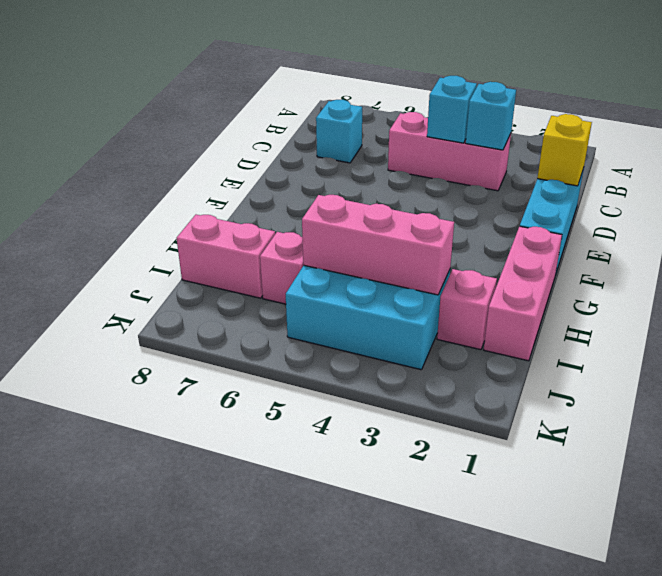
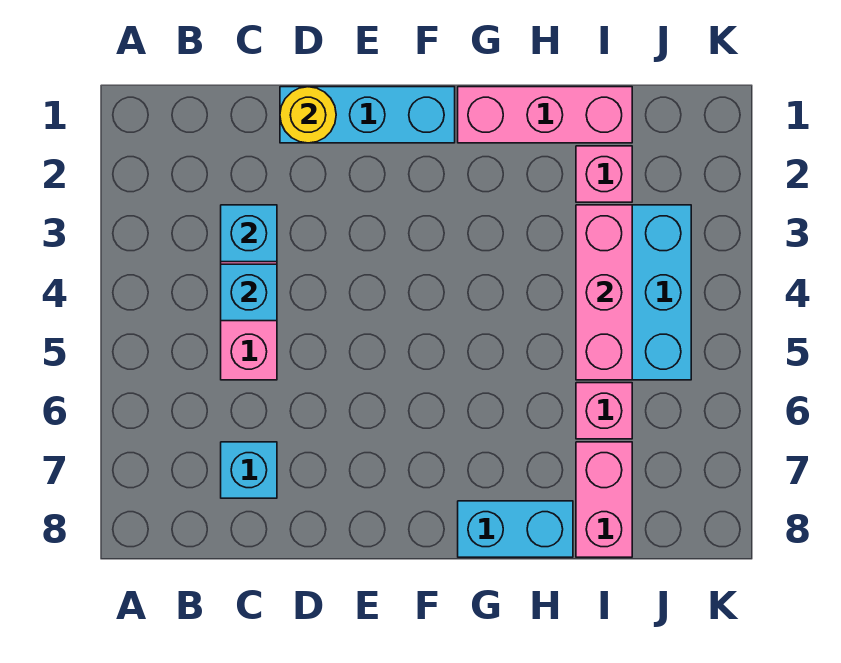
yellow 1x1 brick [537,114,592,186] -> yellow 1x1 round brick [280,87,336,143]
none -> cyan 1x2 brick [458,501,573,557]

